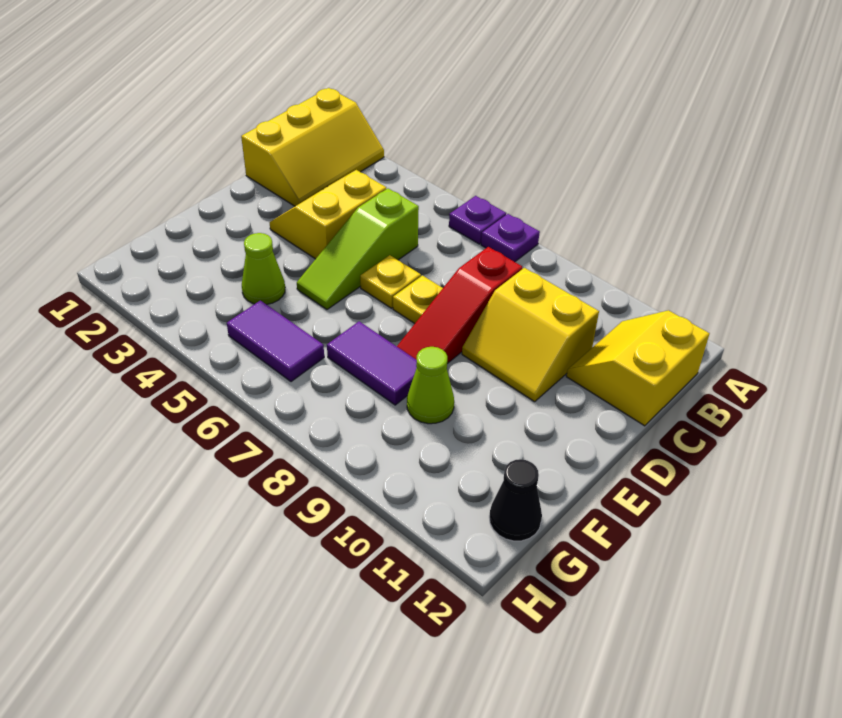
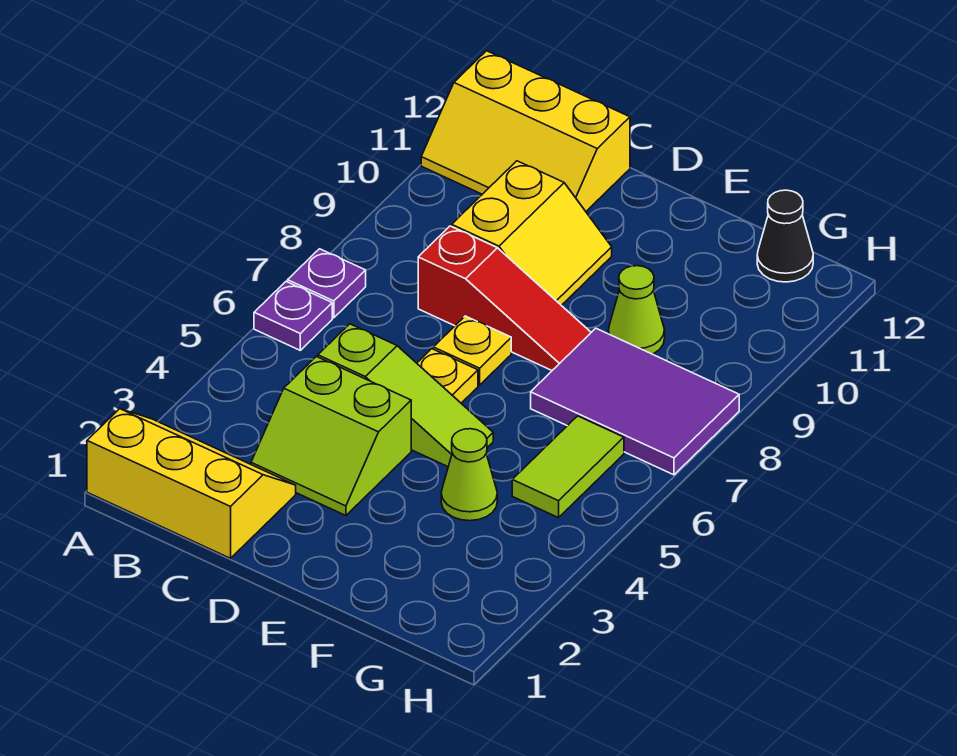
yellow 2x2 slope [566,310,710,426] -> yellow 2x3 slope [421,51,630,211]
yellow 2x2 slope [270,170,386,259] -> lime 2x2 slope [251,357,411,516]
purple 1x2 tile [327,321,417,405] -> purple 2x3 tile [531,328,739,475]
purple 1x2 tile [227,300,324,382] -> lime 1x2 tile [512,416,624,518]

